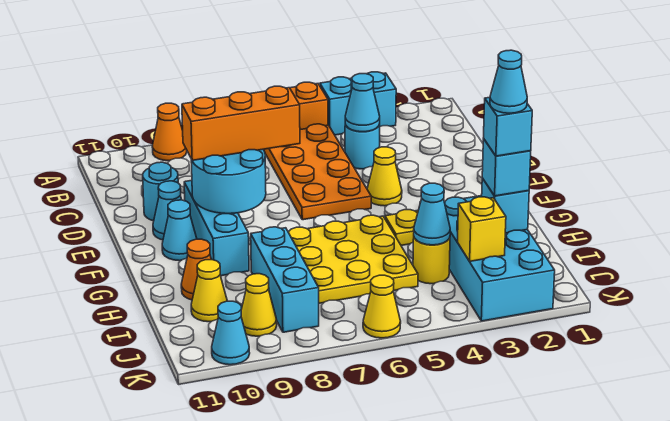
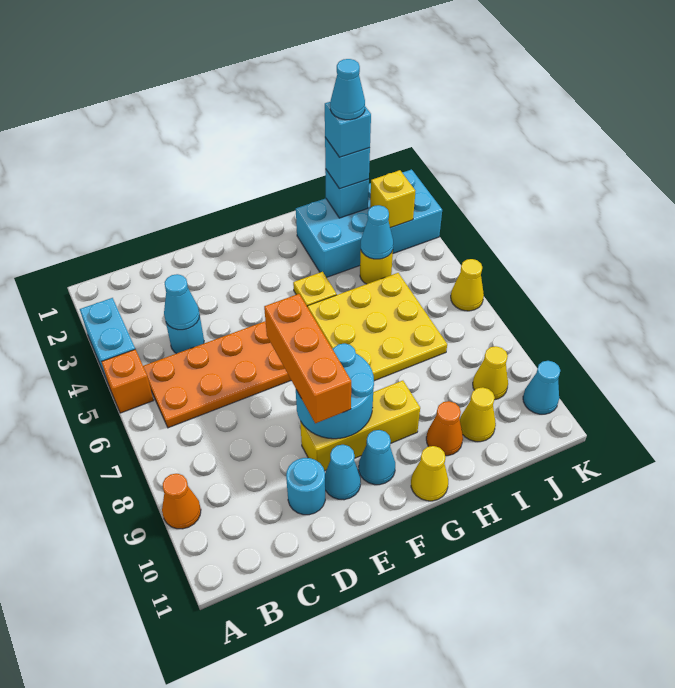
yellow 1x1 cone [367,147,402,206] -> yellow 1x1 cone moved to [411,446,448,501]
cyan 1x3 brick [184,180,249,276] -> yellow 1x3 brick [300,381,420,471]
cyan 1x3 brick [251,227,319,332] -> none

